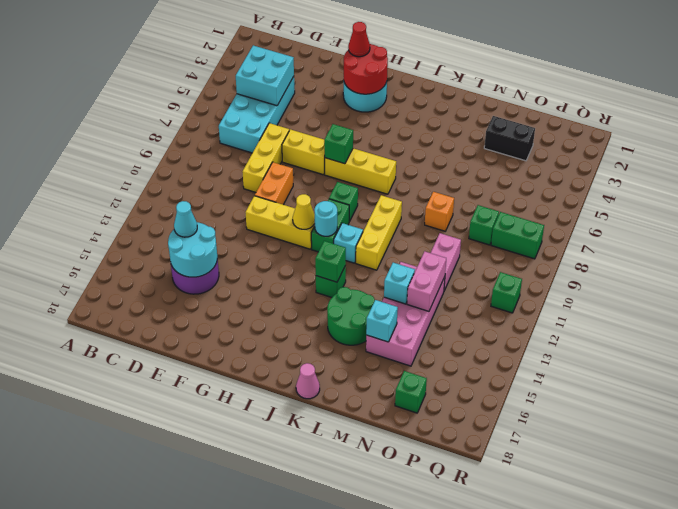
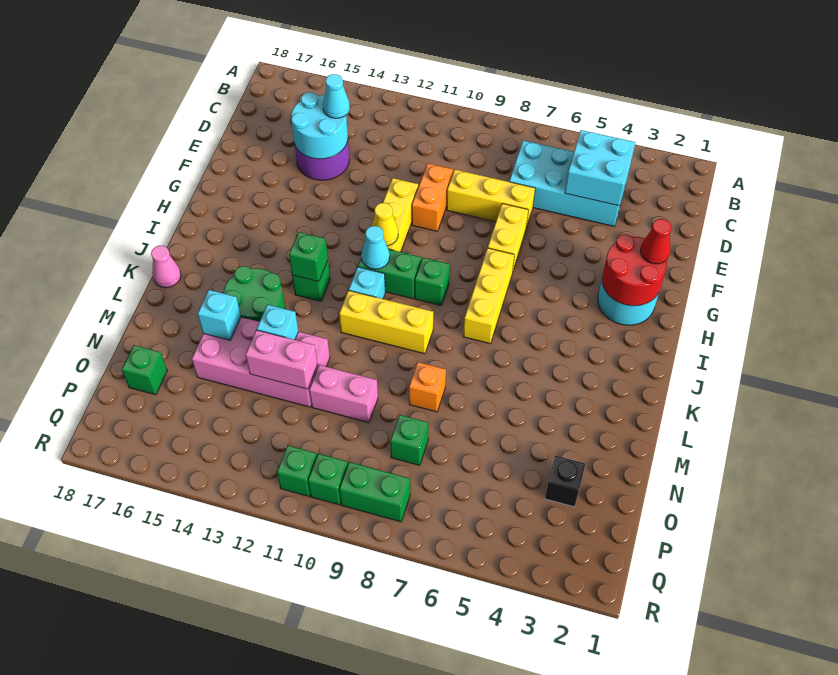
orange 1x2 brick [255,162,293,205] -> orange 1x2 brick turned to [412,163,453,231]
green 1x1 brick [324,124,353,164] -> green 1x1 brick moved to [308,454,348,505]
cyan 1x1 round brick [314,201,337,236] -> cyan 1x1 cone [361,226,390,269]
black 1x2 brick [484,116,535,161] -> black 1x1 brick [545,456,585,507]
green 1x2 brick [491,212,544,259] -> green 1x2 brick turned to [339,462,410,522]

